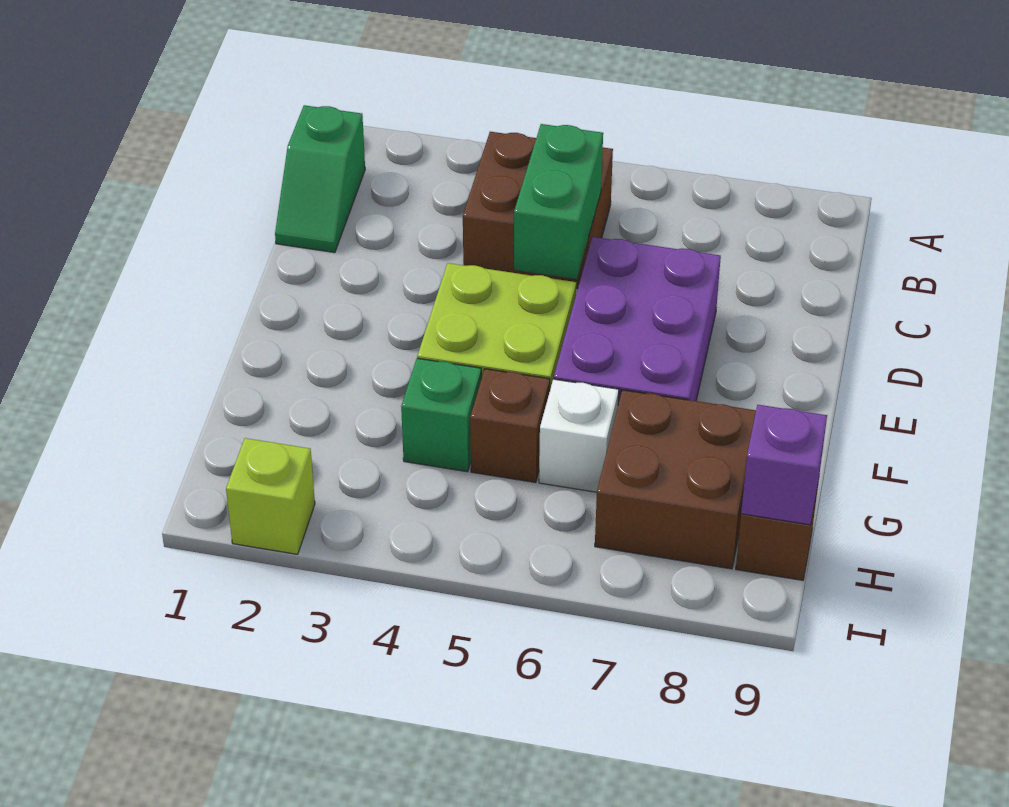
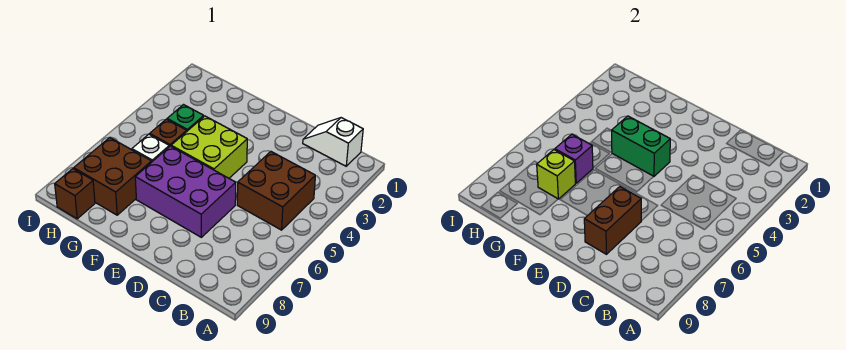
green 1x2 slope [275,105,365,253] -> white 1x2 slope [303,118,363,166]
green 1x2 brick [514,124,603,279] -> green 1x2 brick moved to [612,116,670,177]
none -> brown 1x2 brick [584,187,641,254]
purple 1x1 brick [741,405,827,525] -> purple 1x1 brick moved to [555,134,593,183]
lime 1x1 brick [226,438,315,554] -> lime 1x1 brick moved to [537,150,575,199]

